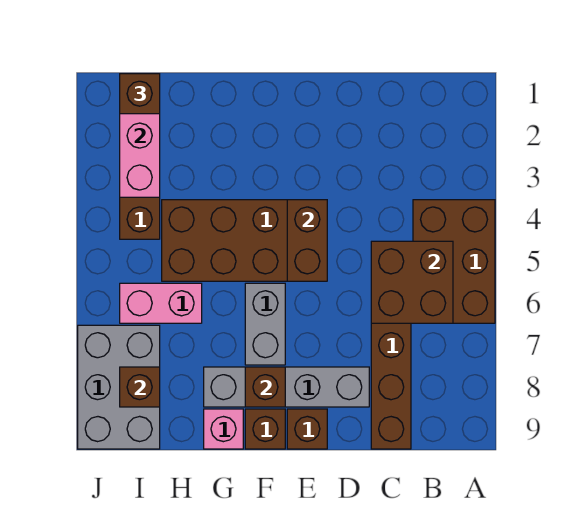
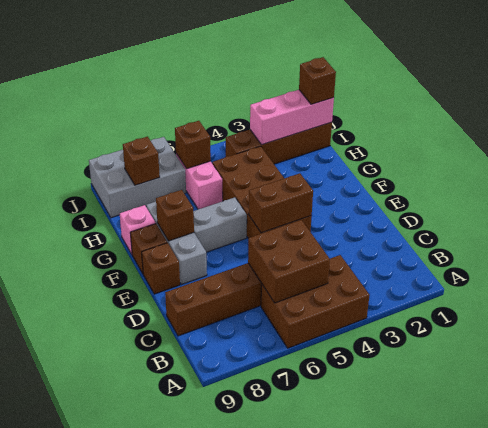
grey 1x4 brick [204,367,369,407] -> grey 1x3 brick [146,202,207,285]
none -> brown 1x1 brick [175,121,211,169]

